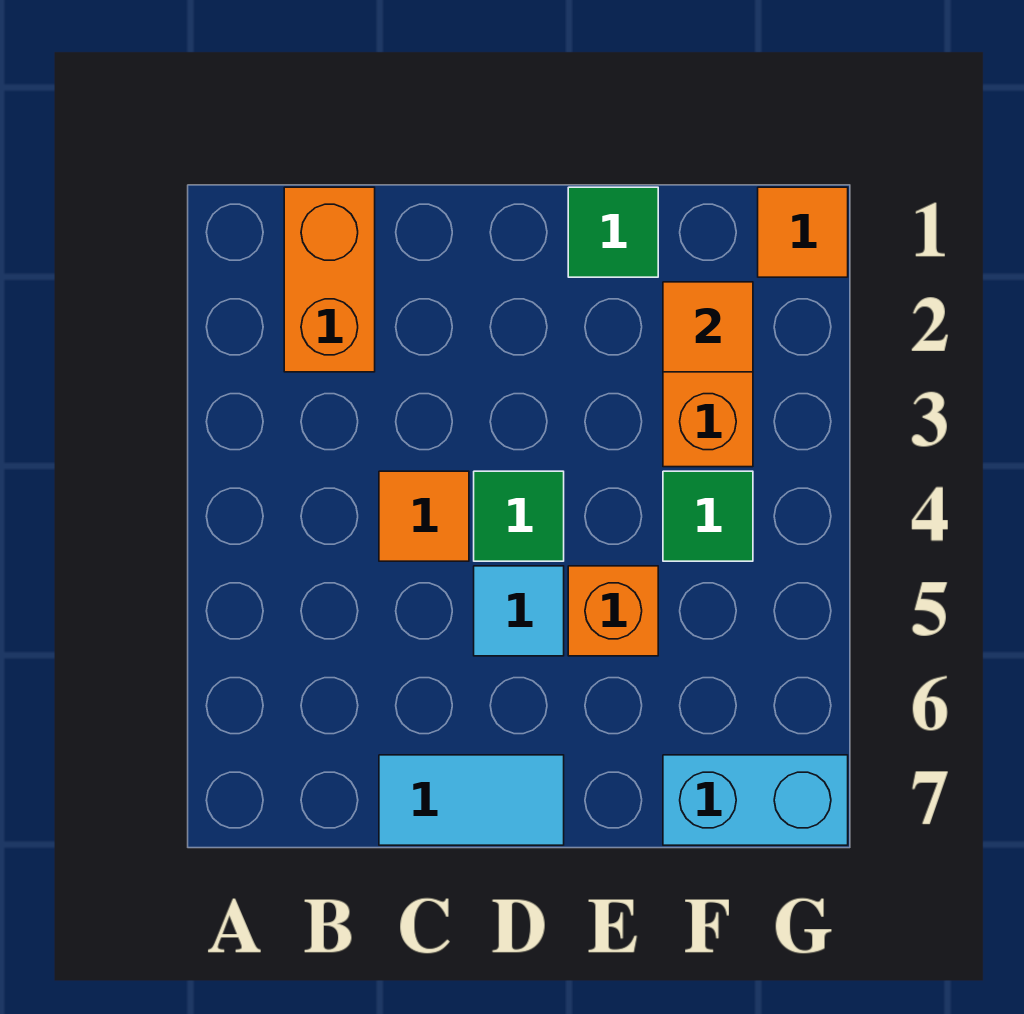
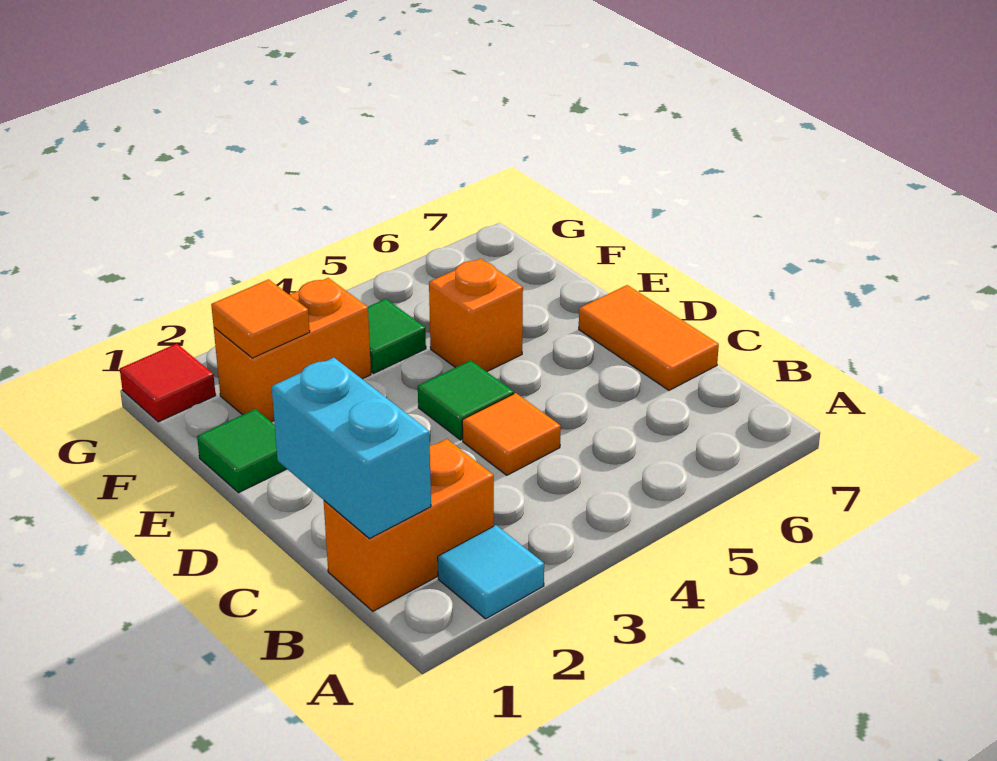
cyan 1x2 tile [379,755,564,845] -> orange 1x2 tile [579,285,719,390]
cyan 1x1 tile [474,566,564,656] -> cyan 1x1 tile moved to [438,525,544,619]
cyan 1x2 brick [663,755,848,845] -> cyan 1x2 brick moved to [272,358,431,539]
orange 1x1 tile [758,187,848,277] -> red 1x1 tile [120,344,216,422]

